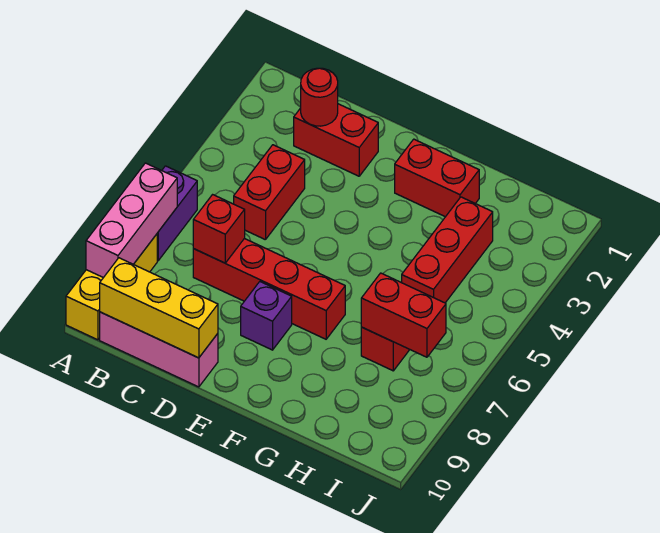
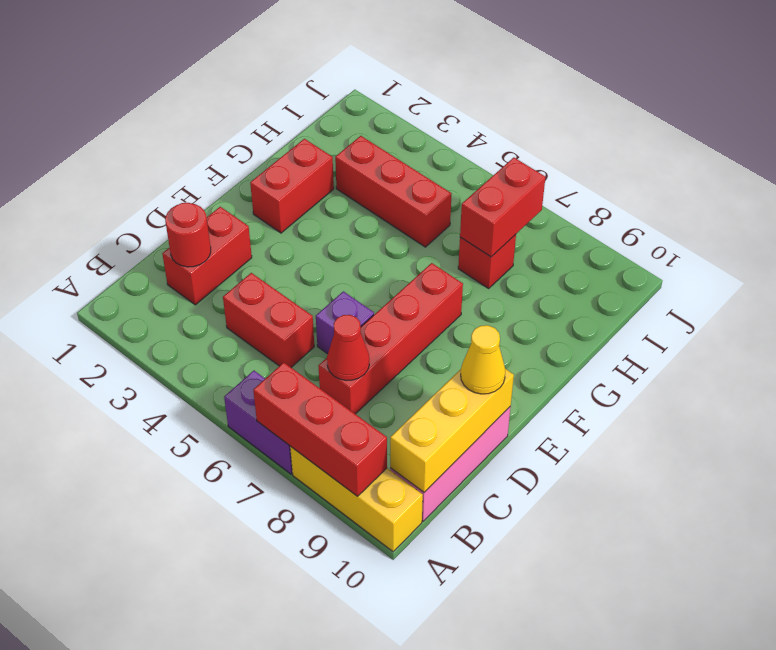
pink 1x3 brick [86,163,177,278] -> red 1x3 brick [253,363,387,496]
red 1x1 brick [193,195,245,263] -> red 1x1 cone [327,315,369,381]
none -> yellow 1x1 cone [461,325,505,394]
purple 1x1 brick [241,282,292,350] -> purple 1x1 brick moved to [316,291,374,354]

